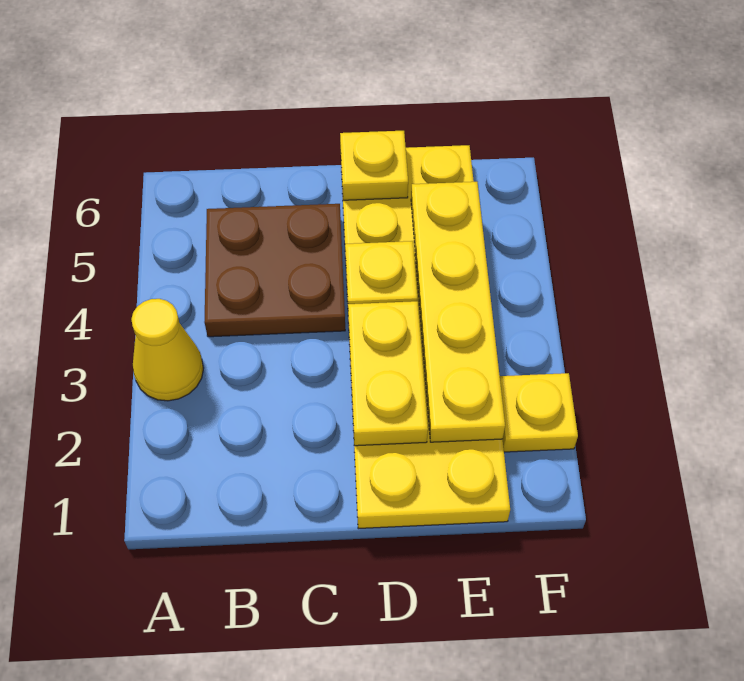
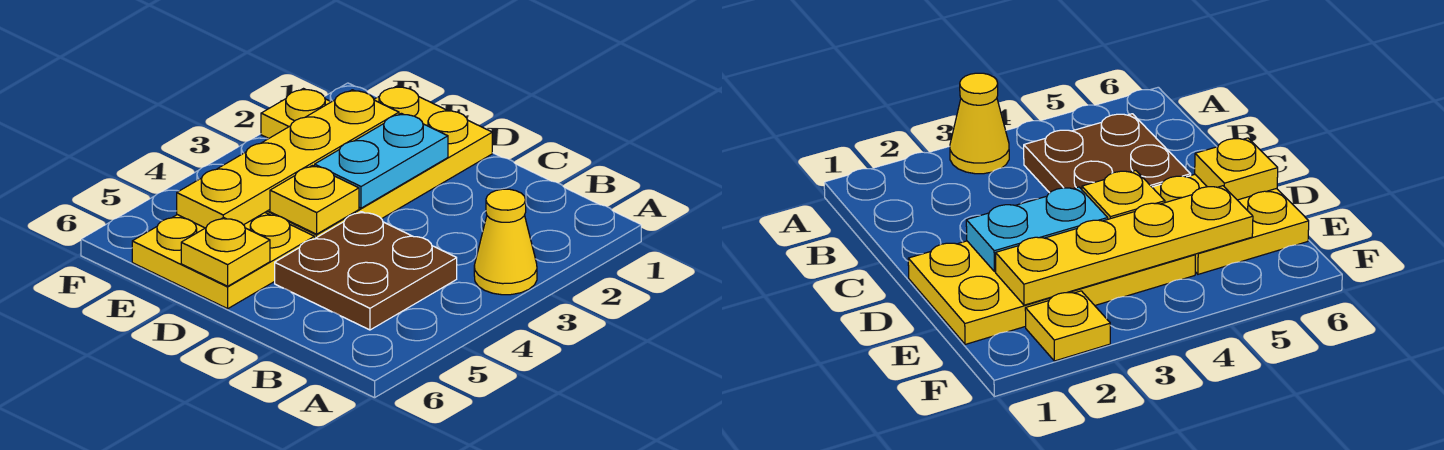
yellow 1x2 plate [348,301,428,446] -> cyan 1x2 plate [315,113,448,208]

